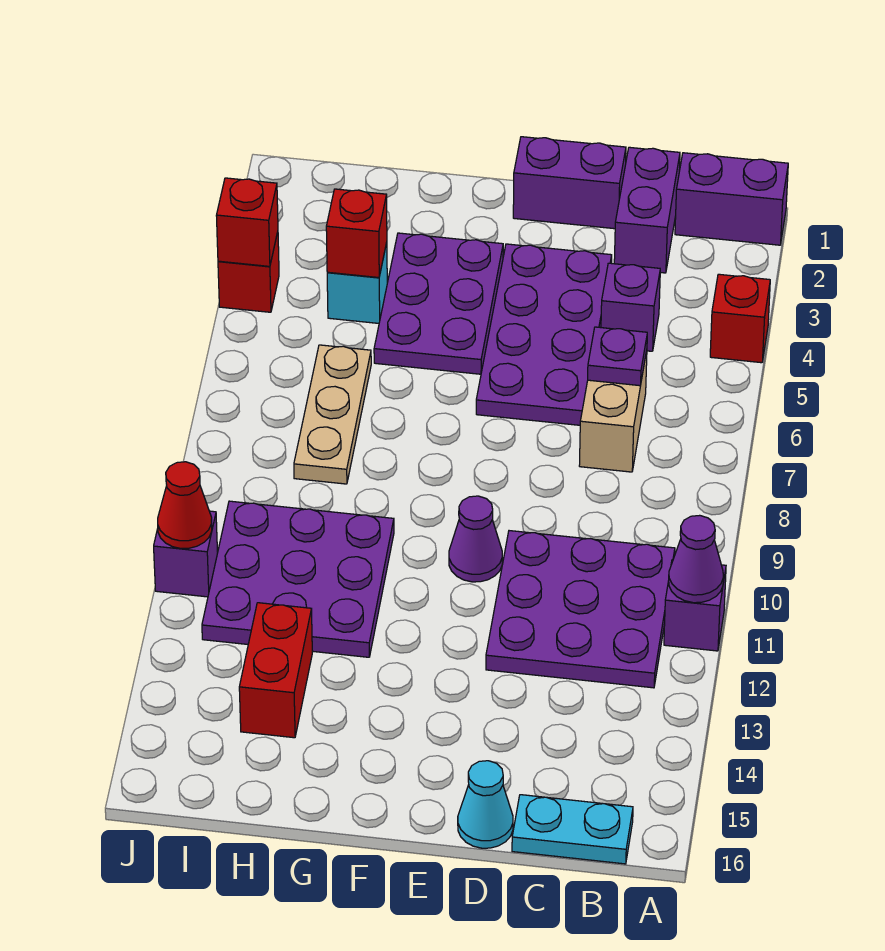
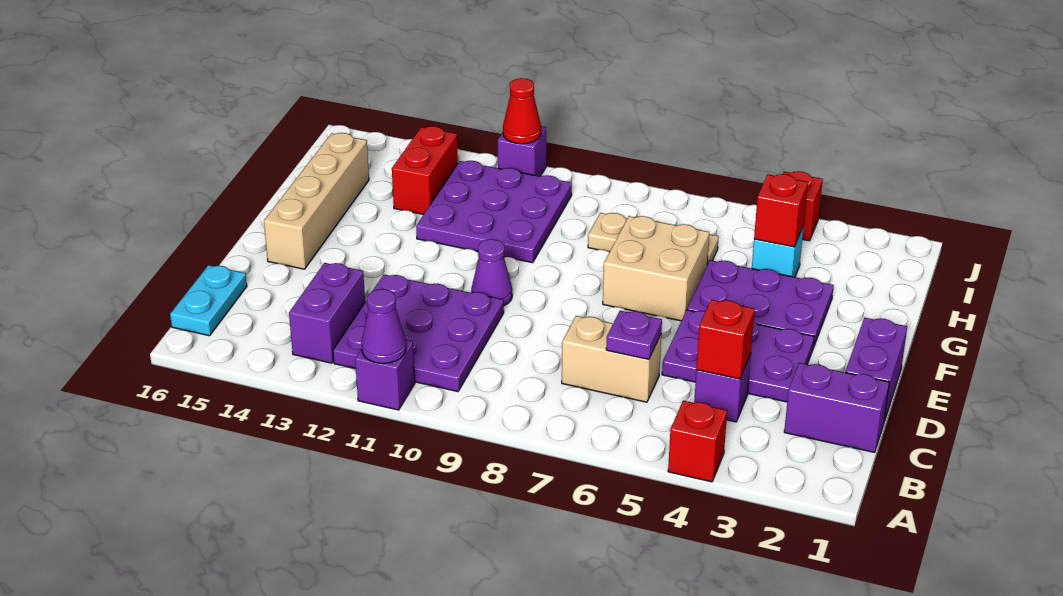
purple 1x2 brick [675,153,788,245] -> purple 1x2 brick moved to [289,263,365,363]
purple 2x4 plate [476,244,612,425] -> purple 2x3 plate [662,310,814,402]
cyan 1x1 cone [458,761,513,848] -> none
none -> tan 1x4 brick [264,133,369,269]
none -> tan 2x2 brick [603,216,709,321]
red 1x2 brick [239,603,312,738] -> red 1x2 brick turned to [392,126,458,215]
red 1x1 brick [216,178,278,266] -> red 1x1 brick moved to [696,300,755,379]

